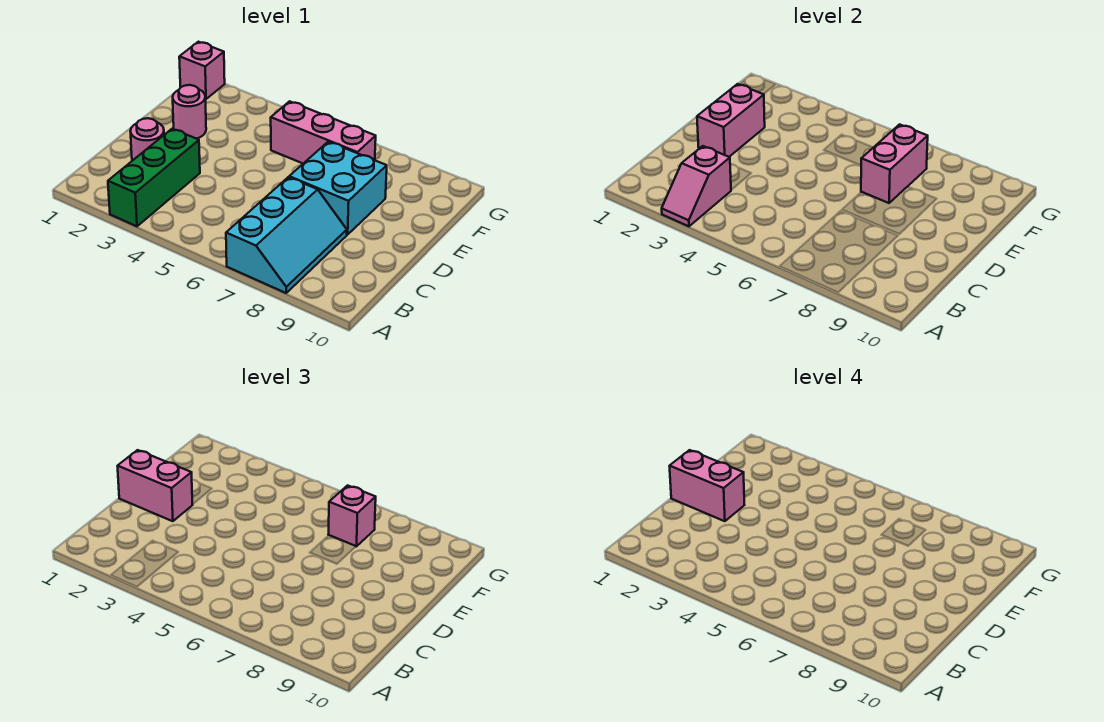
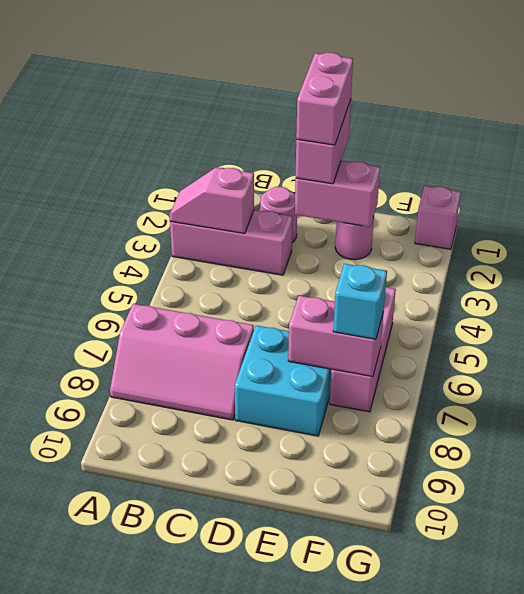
green 1x3 brick [108,129,200,226] -> pink 1x3 brick [170,210,292,275]
cyan 2x3 slope [226,177,347,293] -> pink 2x3 slope [110,304,254,420]
pink 1x1 brick [328,485,376,546] -> cyan 1x1 brick [333,264,387,339]

